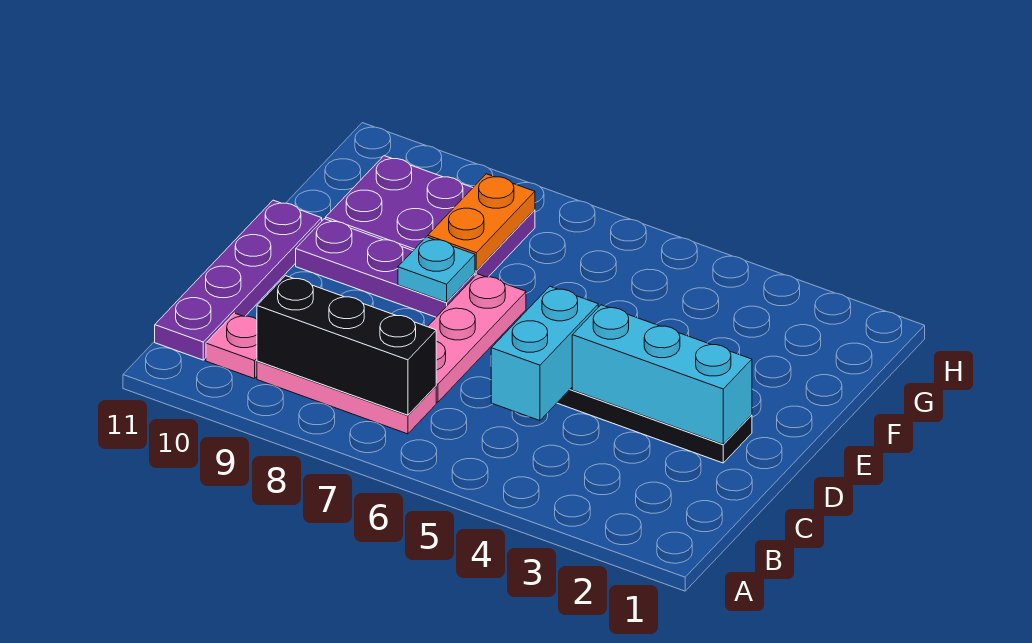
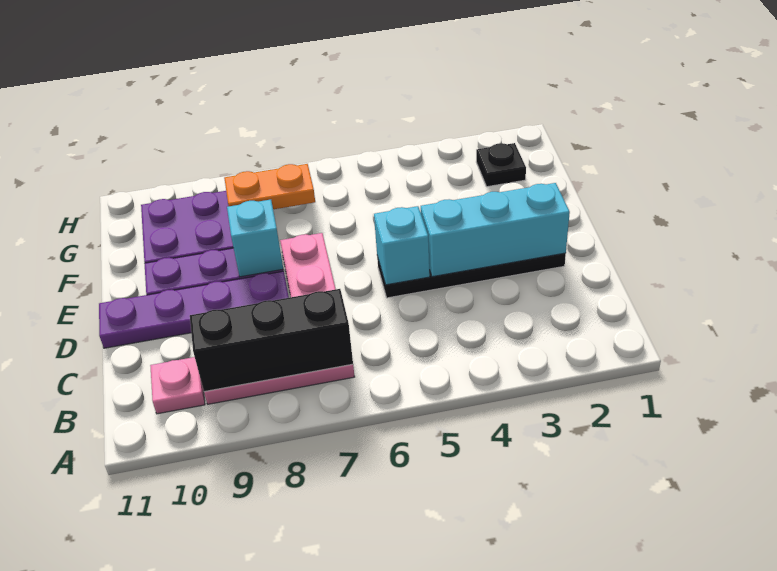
purple 1x4 plate [155,200,322,360] -> purple 1x4 plate turned to [99,271,289,348]
cyan 1x2 brick [491,287,598,421] -> cyan 1x1 brick [374,206,430,285]
cyan 1x1 plate [398,237,475,302] -> cyan 1x1 brick [227,200,283,277]
orange 1x2 plate [428,174,535,271] -> orange 1x2 plate turned to [224,164,315,209]
none -> black 1x1 plate [476,143,526,187]

